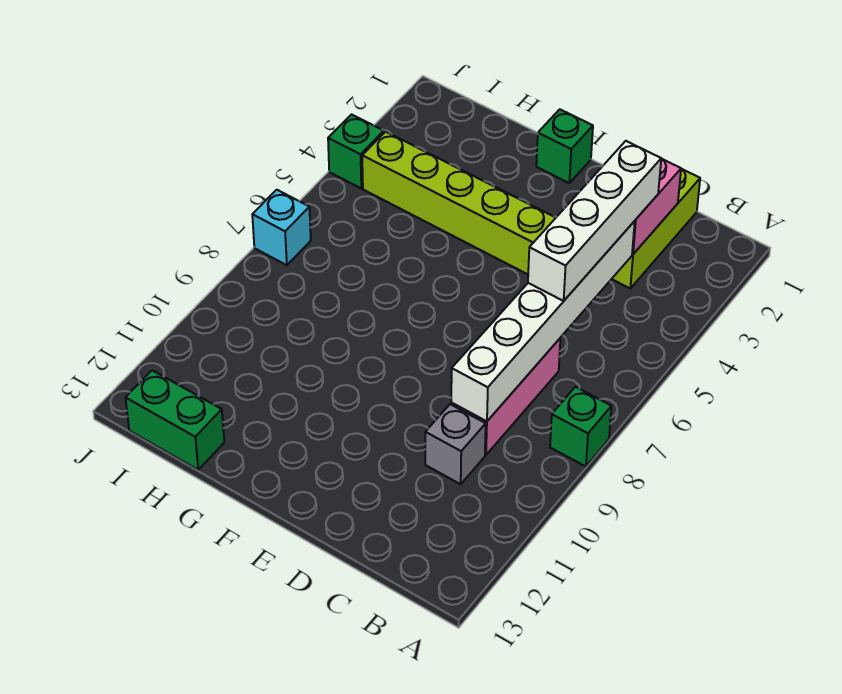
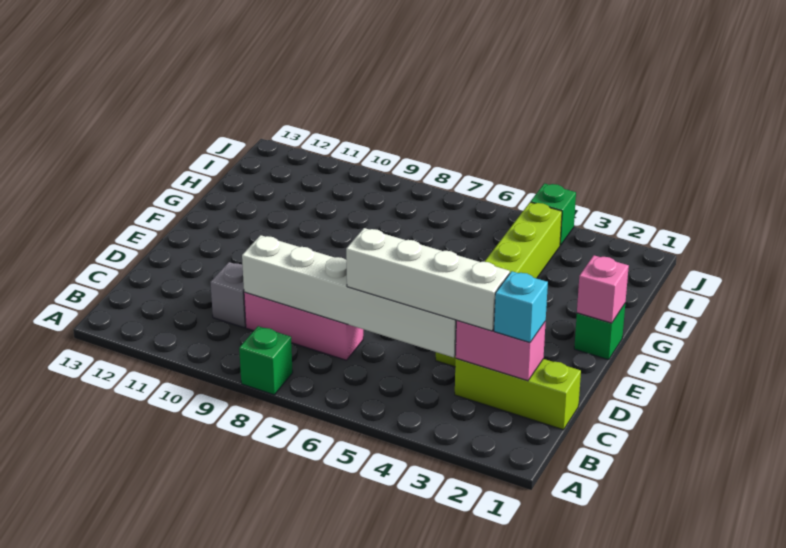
none -> pink 1x1 brick [577,255,629,323]
green 1x2 brick [126,370,224,470] -> none
cyan 1x1 brick [252,190,311,265] -> cyan 1x1 brick moved to [494,271,548,343]

